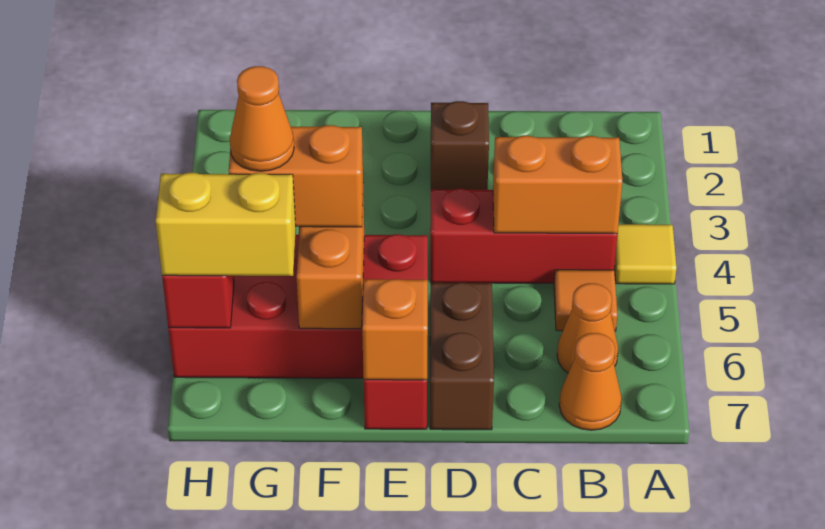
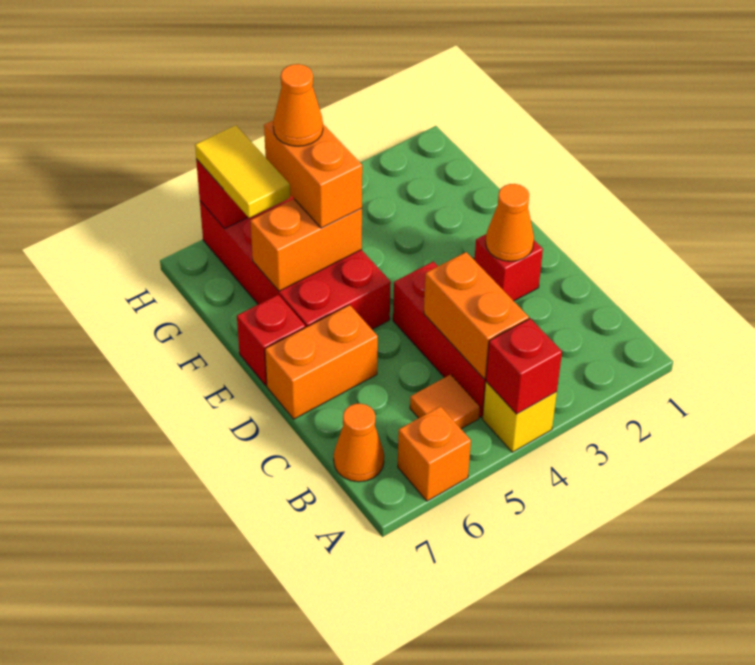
yellow 1x1 tile [614,224,677,284] -> yellow 1x1 brick [482,382,557,452]
none -> red 1x1 brick [486,318,562,414]
orange 1x1 cone [557,283,618,373] -> orange 1x1 cone moved to [486,184,534,261]
brown 1x1 brick [431,101,489,190] -> red 1x1 brick [475,234,543,301]
brown 1x2 brick [430,283,494,430] -> orange 1x2 brick [265,305,378,419]
orange 1x1 brick [362,279,428,380] -> orange 1x1 brick moved to [398,406,471,501]
yellow 1x2 brick [156,173,296,276] -> yellow 1x2 tile [195,126,290,218]

